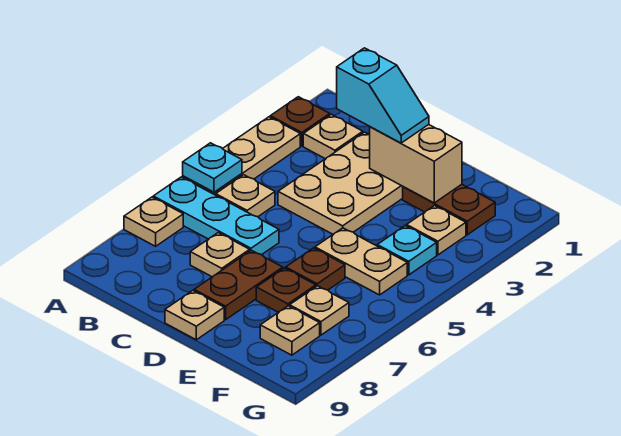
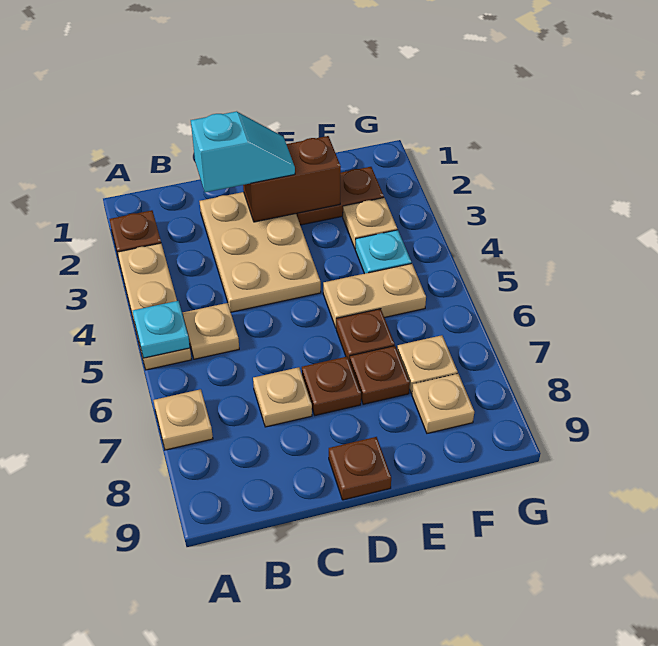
cyan 1x3 plate [153,177,279,255] -> none
tan 1x1 plate [303,114,363,159] -> none
tan 1x2 brick [370,125,462,203] -> brown 1x2 brick [243,136,341,222]
brown 1x2 plate [194,250,283,320] -> brown 1x1 plate [302,357,361,415]
tan 1x1 plate [165,291,224,340] -> brown 1x1 plate [329,437,391,500]

